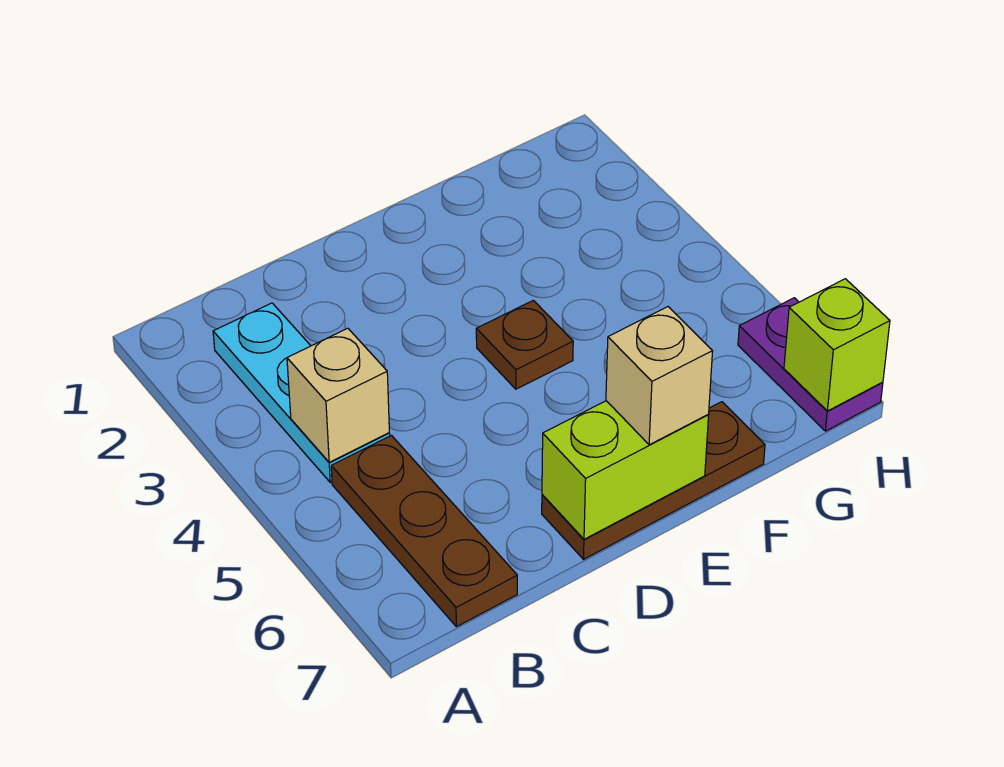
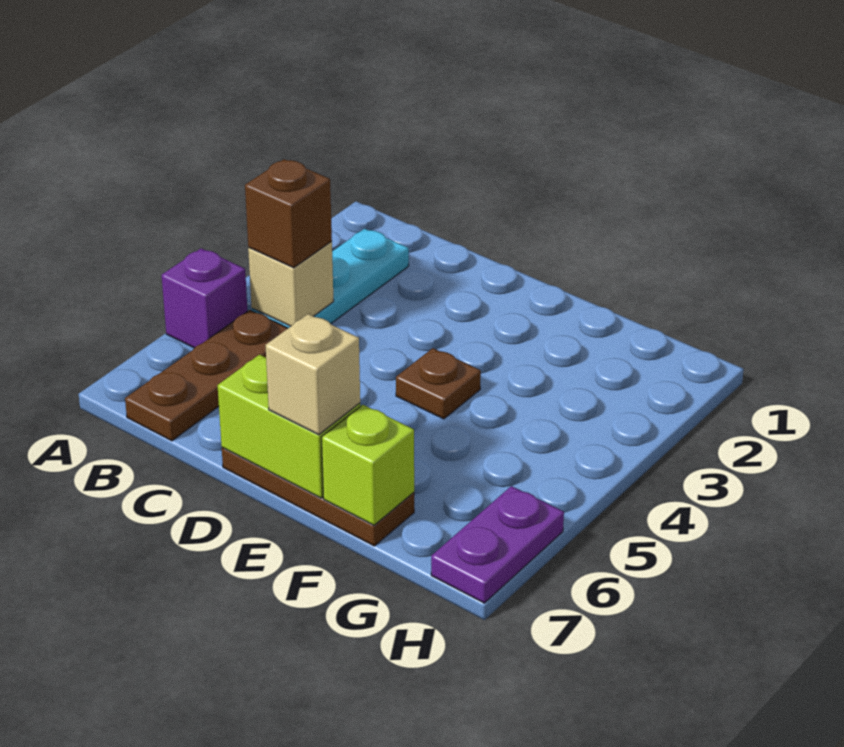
none -> purple 1x1 brick [162,248,247,348]
none -> brown 1x1 brick [245,159,332,268]
lime 1x1 brick [784,279,890,411] -> lime 1x1 brick moved to [322,405,414,525]

